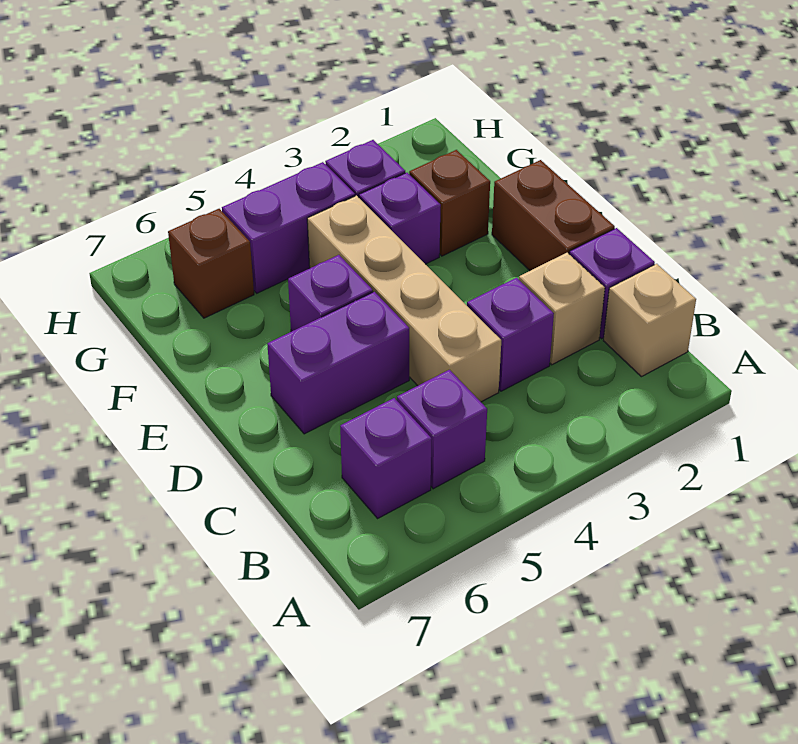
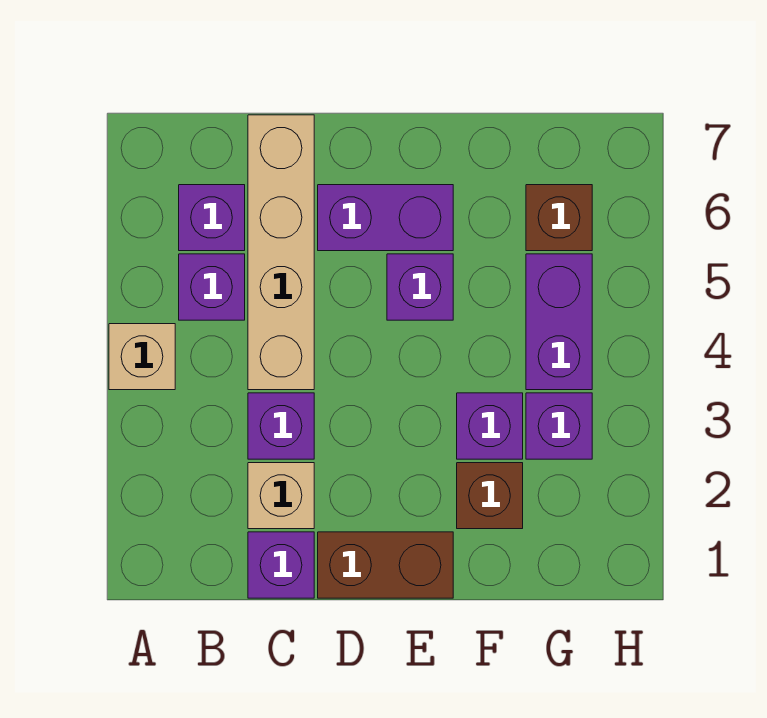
tan 1x1 brick [603,264,696,377] -> tan 1x1 brick moved to [109,324,175,390]
tan 1x4 brick [307,196,501,402] -> tan 1x4 brick turned to [248,115,314,390]
purple 1x2 brick [267,292,409,434] -> purple 1x2 brick turned to [318,185,453,251]

